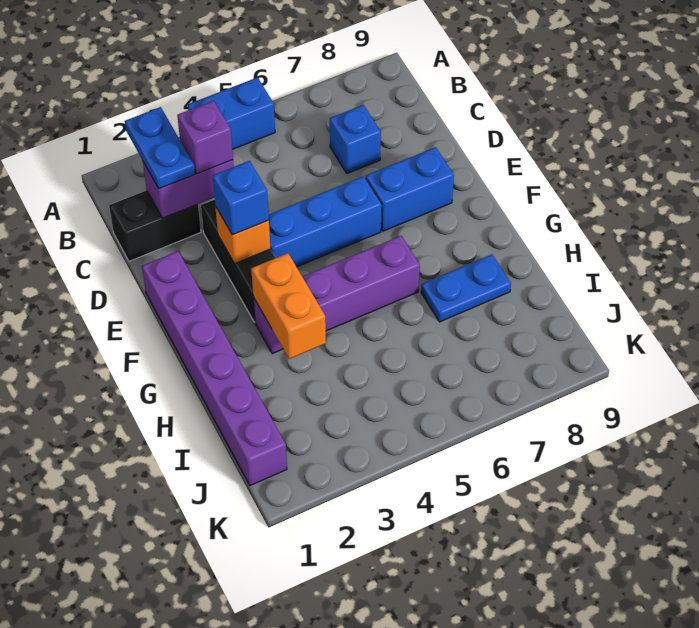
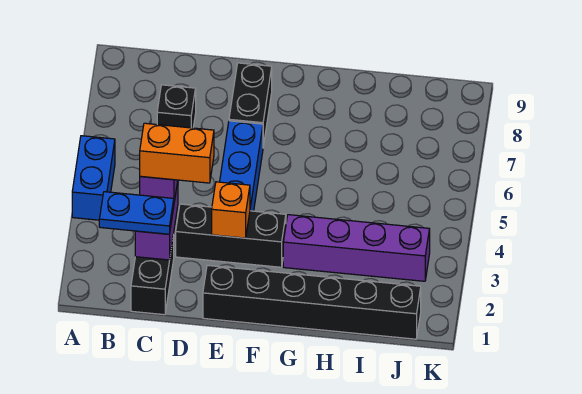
blue 1x1 brick [330,105,381,174] -> black 1x1 brick [157,85,196,128]
purple 1x6 brick [142,251,287,486] -> black 1x6 brick [203,265,421,339]
blue 1x1 brick [213,161,269,235] -> none
blue 1x2 brick [366,147,454,231] -> black 1x2 brick [229,63,272,146]
purple 1x4 brick [253,236,420,354] -> purple 1x4 brick turned to [283,215,430,281]
orange 1x2 brick [251,253,326,359] -> orange 1x2 brick moved to [140,123,214,183]
blue 1x2 plate [421,255,511,322] -> none

